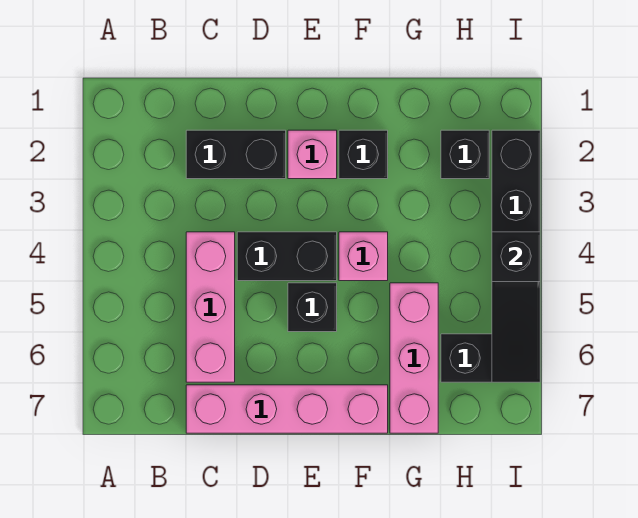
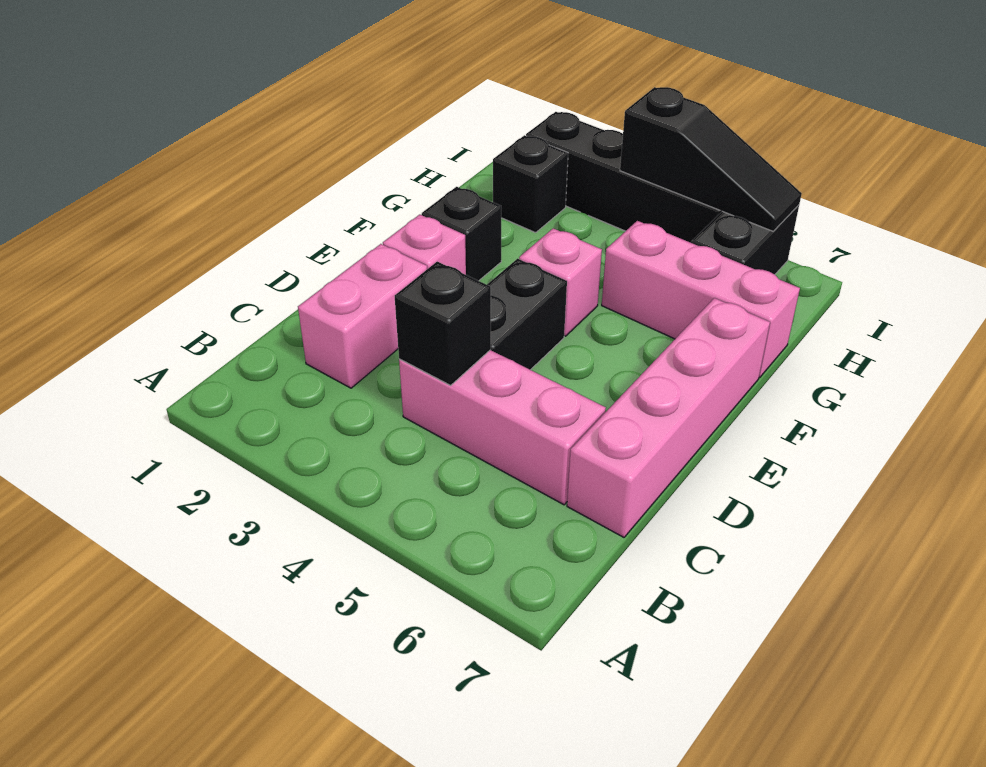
black 1x2 brick [186,130,286,179] -> pink 1x2 brick [298,244,427,388]
black 1x1 brick [288,283,337,332] -> black 1x1 brick moved to [395,262,491,385]

